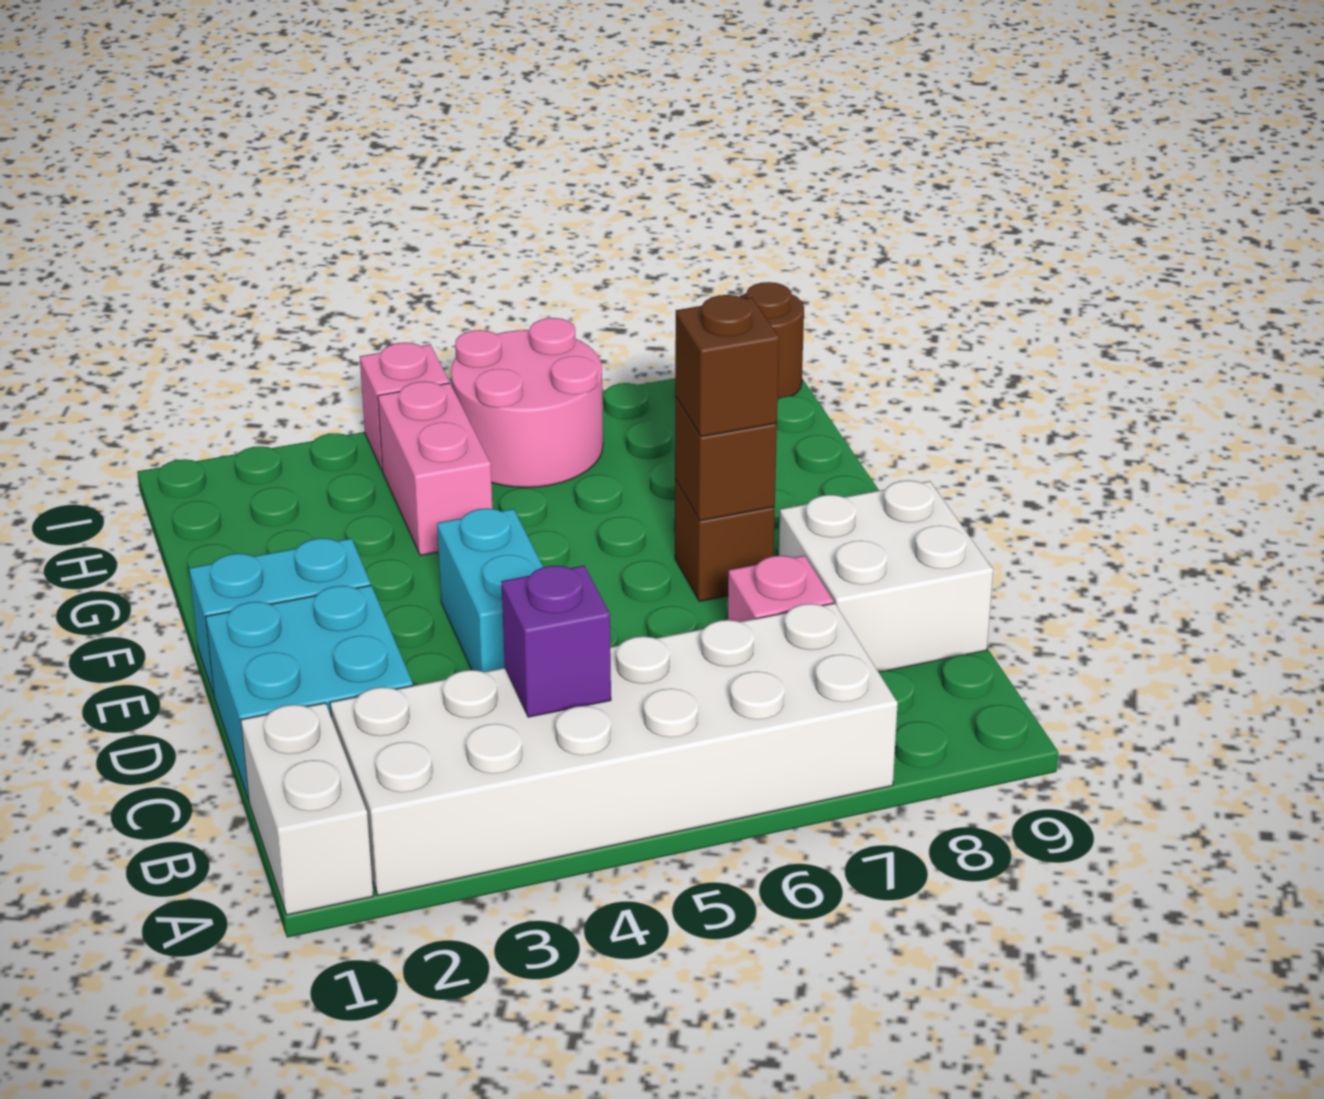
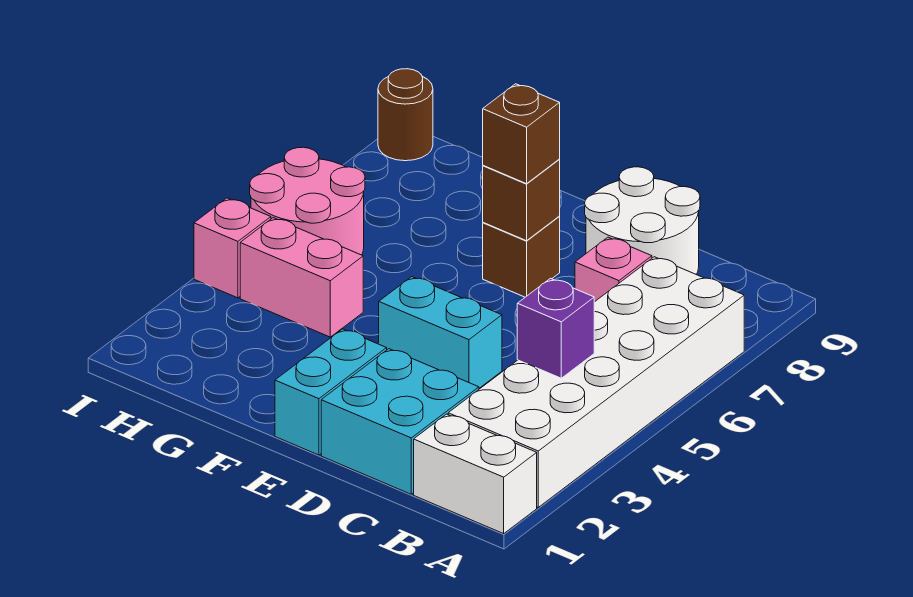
white 2x2 brick [779,480,993,672] -> white 2x2 round brick [585,167,700,275]

